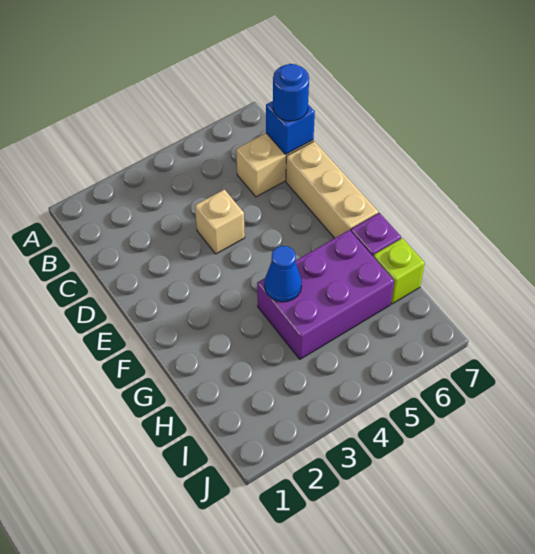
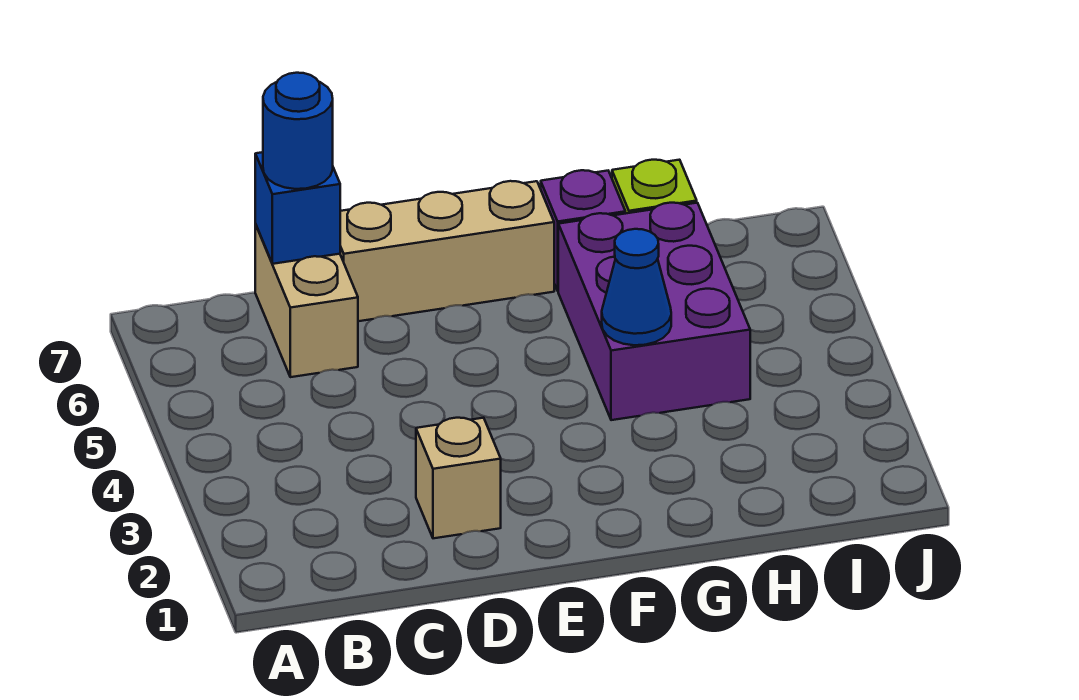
tan 1x1 brick [195,189,245,254] -> tan 1x1 brick moved to [416,418,501,538]

